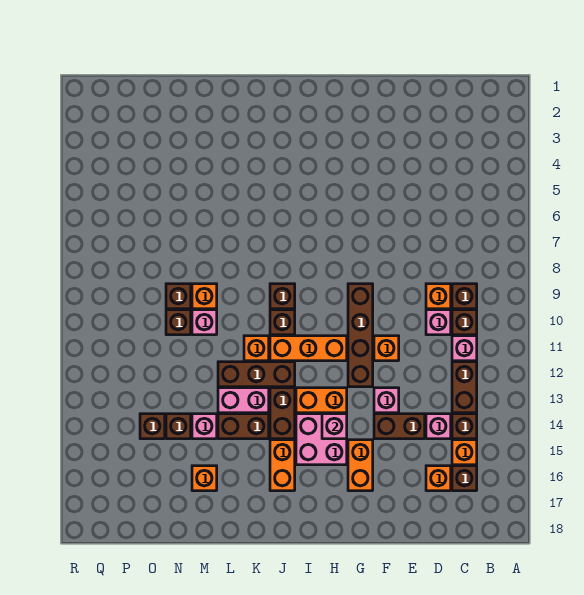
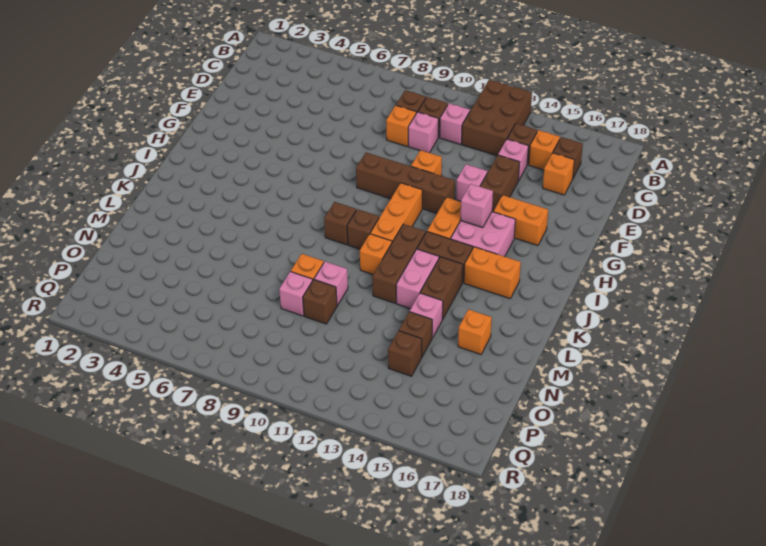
brown 1x2 brick [452,362,477,413] -> brown 2x3 brick [462,80,532,156]
brown 1x1 brick [166,284,191,309] -> pink 1x1 brick [279,271,313,316]

